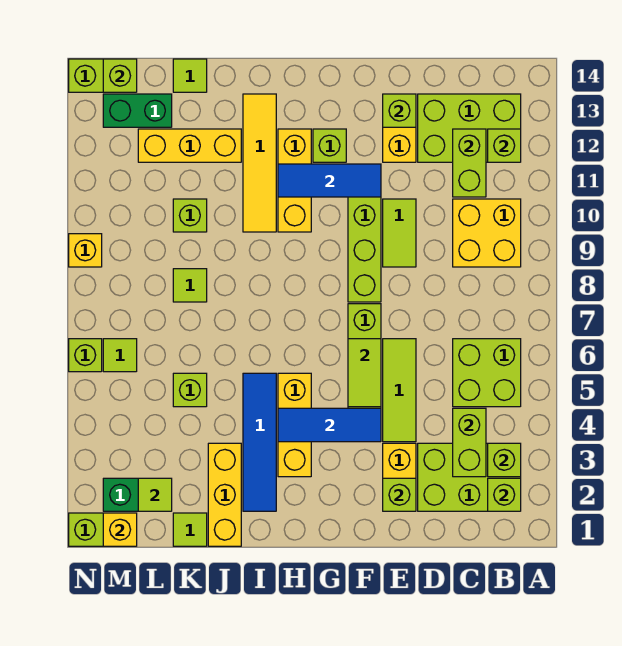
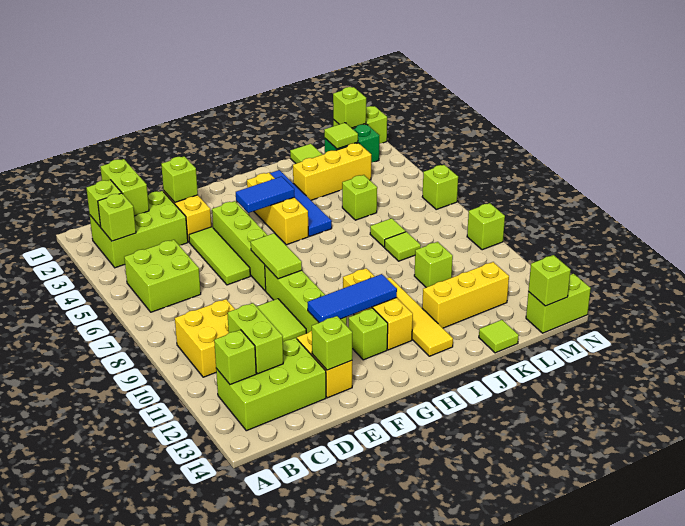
lime 1x2 brick [453,408,486,477] -> lime 1x2 brick moved to [100,159,149,216]
blue 1x3 tile [278,408,381,442] -> blue 1x2 tile [236,177,294,213]
lime 1x2 tile [348,339,381,407] -> lime 1x2 tile moved to [251,233,302,279]
yellow 1x3 brick [208,443,241,546] -> yellow 1x3 brick turned to [293,143,371,200]
green 1x2 brick [103,94,172,127] -> none
yellow 1x1 brick [103,513,137,546] -> lime 1x1 brick [333,87,366,128]
lime 1x1 tile [103,339,137,372] -> lime 1x1 tile moved to [370,218,406,247]
yellow 1x1 brick [69,234,102,267] -> lime 1x1 brick [467,203,505,250]

